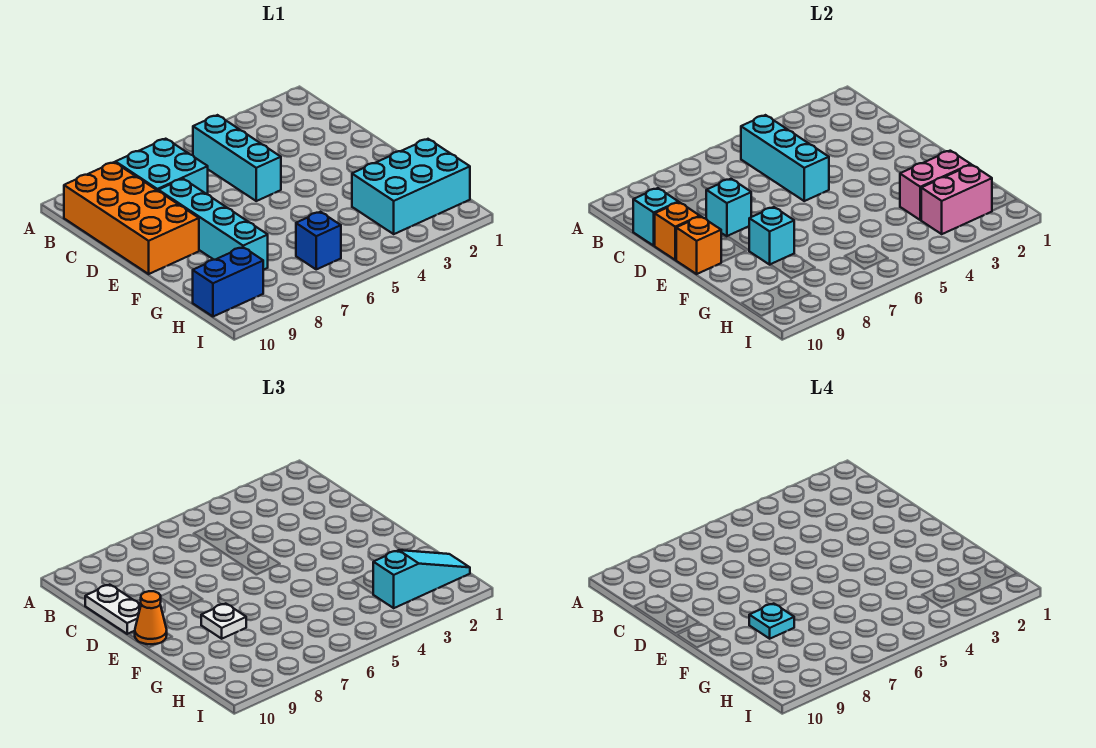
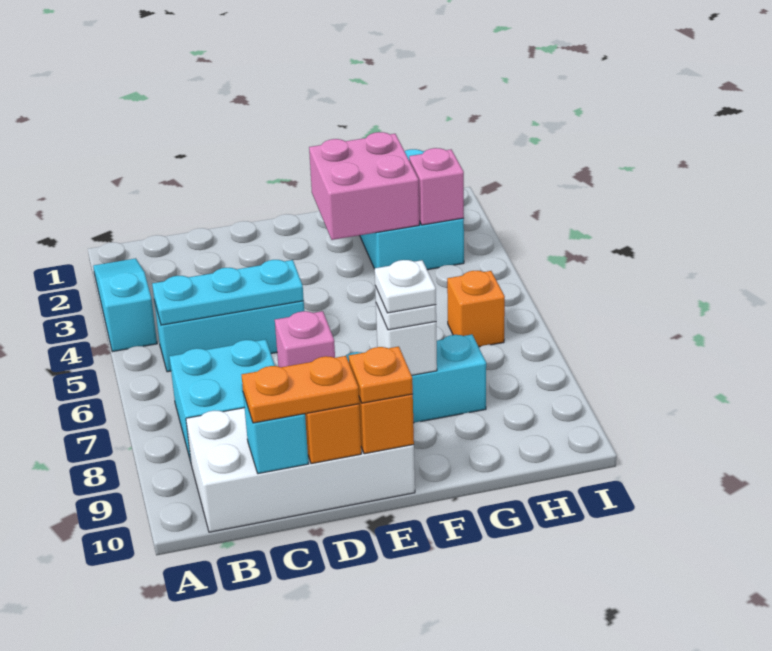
cyan 1x3 brick [741,115,829,201] -> cyan 1x3 plate [152,260,304,325]
orange 2x4 brick [64,162,199,274] -> white 2x4 brick [186,408,415,532]
white 1x2 plate [85,585,141,634] -> orange 1x2 plate [242,356,359,423]
cyan 1x1 brick [706,179,751,236] -> pink 1x1 brick [275,311,335,367]
orange 1x1 cone [135,591,167,644] -> orange 1x1 plate [349,347,413,403]
cyan 1x1 brick [749,207,794,265] -> white 1x1 brick [376,304,437,375]
cyan 1x1 plate [749,604,794,639] -> white 1x1 plate [375,260,436,313]
pink 1x2 brick [900,151,971,220] -> pink 2x2 brick [309,132,419,240]
cyan 1x3 slope [373,550,470,608] -> cyan 1x3 slope moved to [93,258,157,352]
pink 1x2 brick [921,165,992,234] -> pink 1x1 brick [409,148,464,225]
blue 1x1 brick [296,212,341,269] -> orange 1x1 brick [447,271,505,347]
blue 1x2 brick [193,247,263,317] -> none

